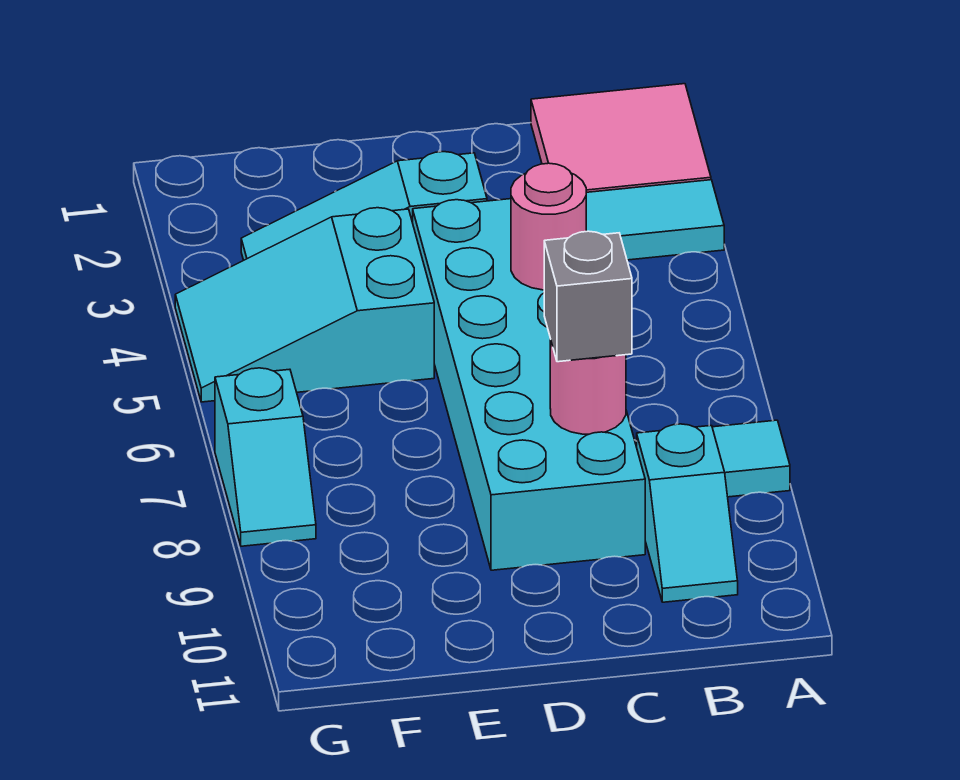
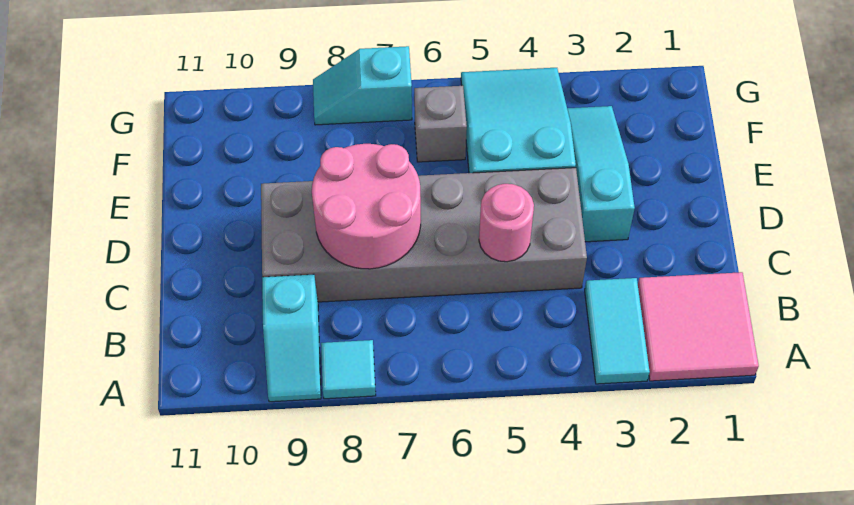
cyan 1x2 slope [637,424,738,602] -> cyan 1x2 slope turned to [262,274,321,402]
cyan 2x6 brick [413,199,645,570] -> grey 2x6 brick [261,168,587,302]
pink 1x1 round brick [550,339,626,434] -> pink 2x2 round brick [312,144,421,269]
grey 1x1 brick [544,231,632,362] -> grey 1x1 brick moved to [414,86,467,162]

